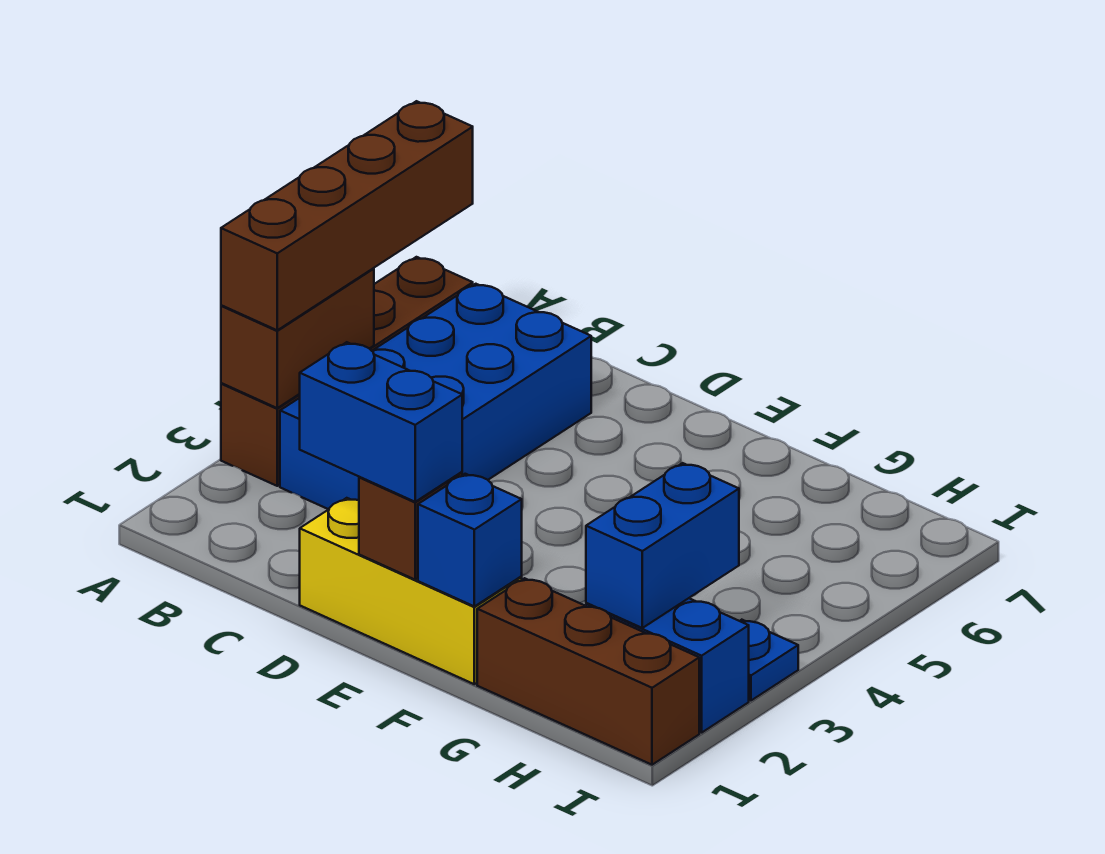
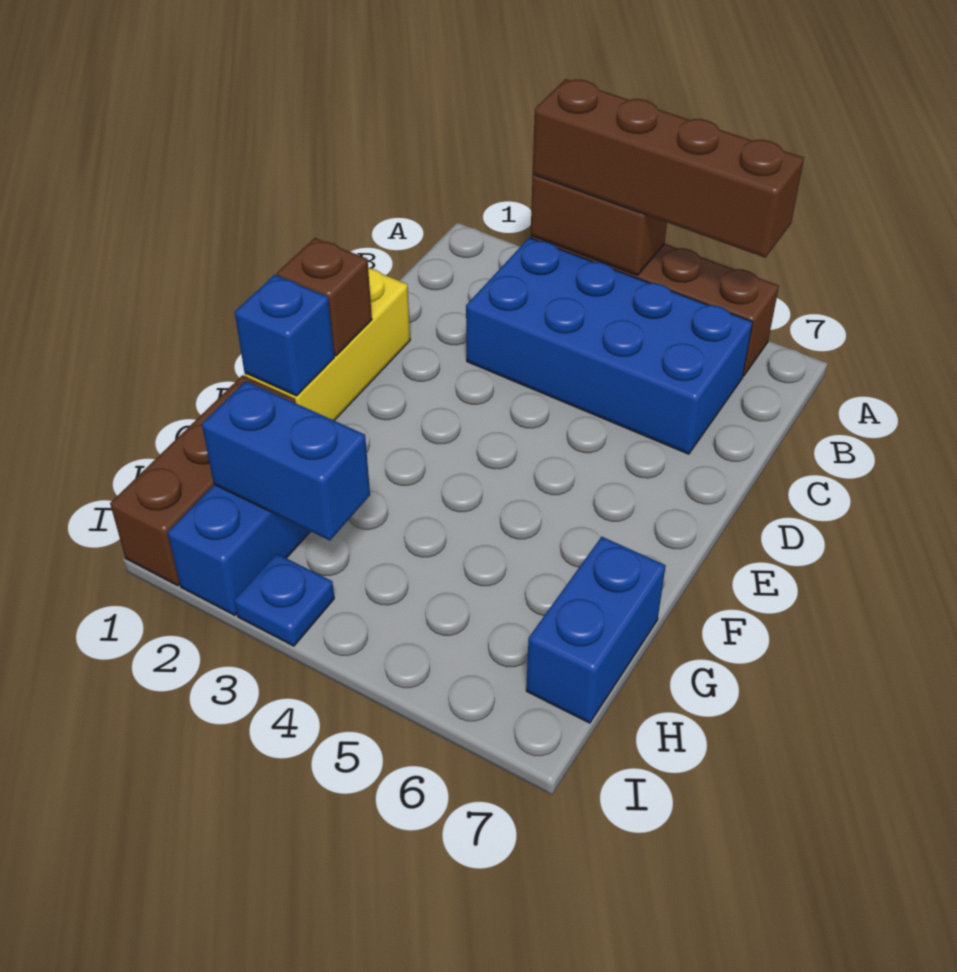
blue 1x2 brick [300,342,462,502] -> blue 1x2 brick moved to [526,537,666,723]

